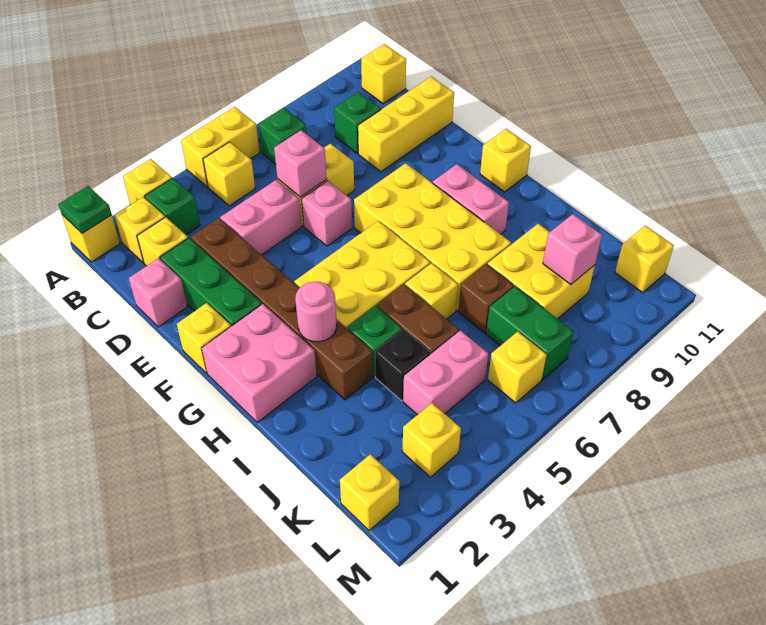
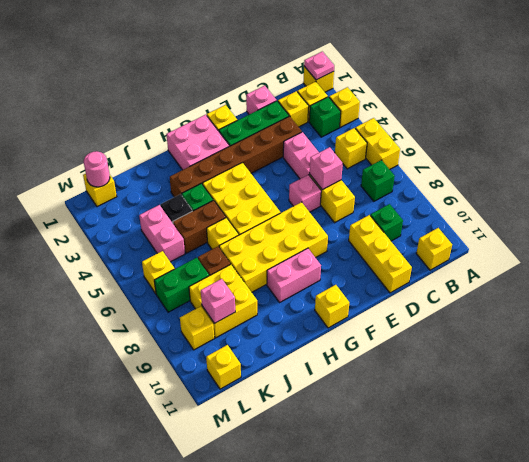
green 1x1 plate [58,186,112,233] -> pink 1x1 plate [304,51,334,80]
pink 1x1 round brick [295,282,337,342] -> pink 1x1 round brick moved to [84,151,110,187]
yellow 1x1 brick [402,403,461,477] -> yellow 1x1 brick moved to [180,306,214,350]

